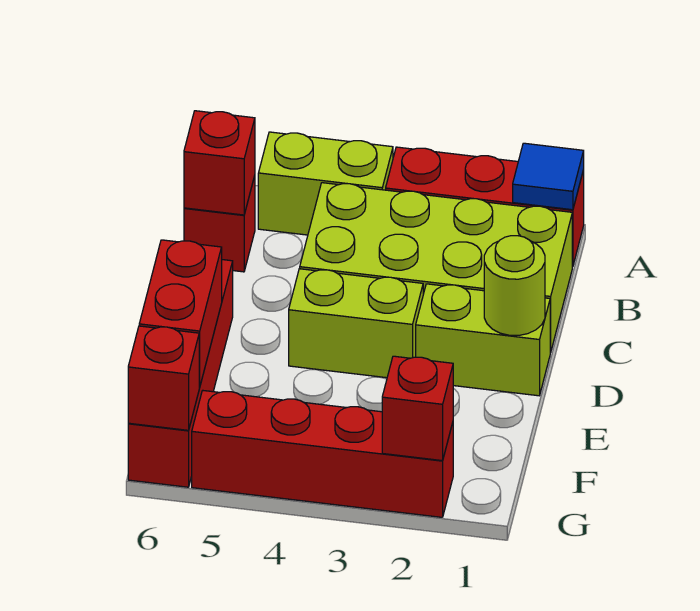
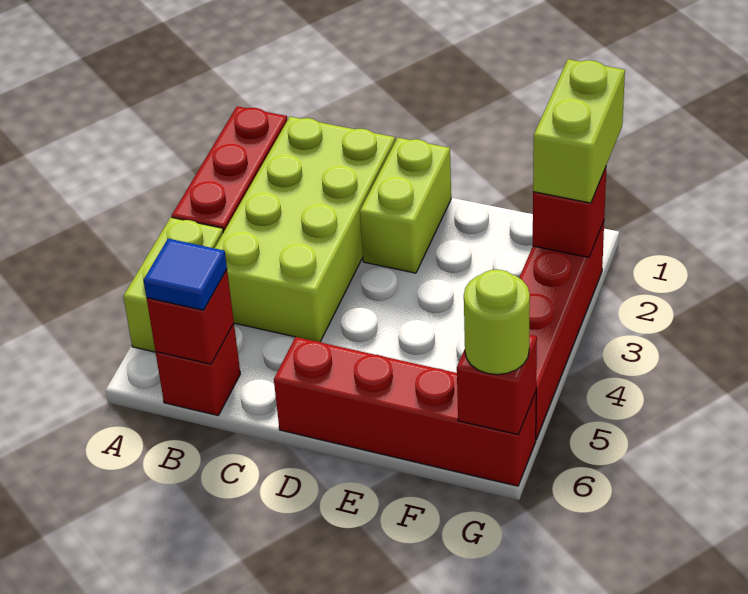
blue 1x1 tile [513,143,584,210] -> blue 1x1 tile moved to [144,239,227,310]
lime 1x1 round brick [484,236,545,335] -> lime 1x1 round brick moved to [464,270,530,375]
lime 1x2 brick [289,269,423,378] -> lime 1x2 brick moved to [533,59,625,203]
red 1x2 brick [139,240,222,387] -> none

